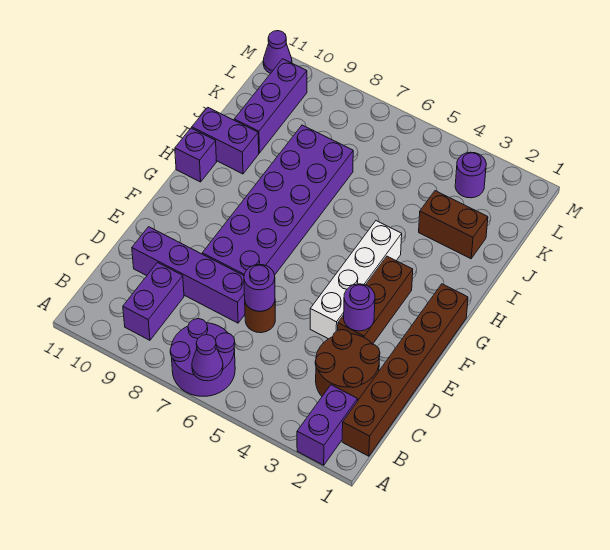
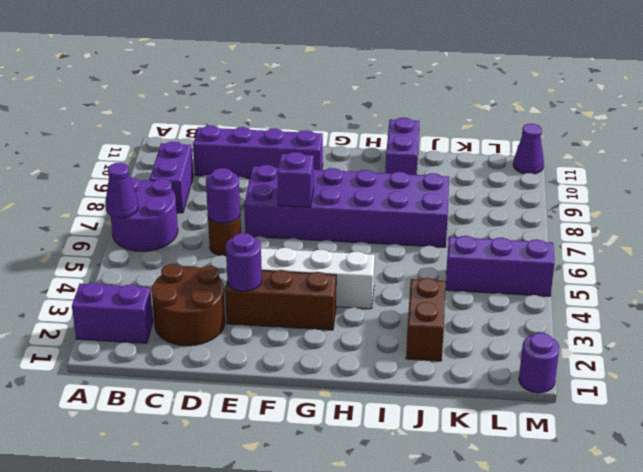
brown 1x6 brick [342,284,468,456] -> none
purple 1x2 brick [123,263,184,340] -> purple 1x2 brick turned to [149,142,193,213]
purple 1x4 brick [132,227,245,323] -> purple 1x4 brick turned to [193,125,323,178]
purple 1x1 brick [175,128,216,182] -> purple 1x1 brick moved to [277,152,314,207]
purple 1x3 brick [234,59,307,153] -> purple 1x3 brick moved to [446,236,554,296]
purple 1x1 round brick [455,152,486,198] -> purple 1x1 round brick moved to [519,333,559,393]

